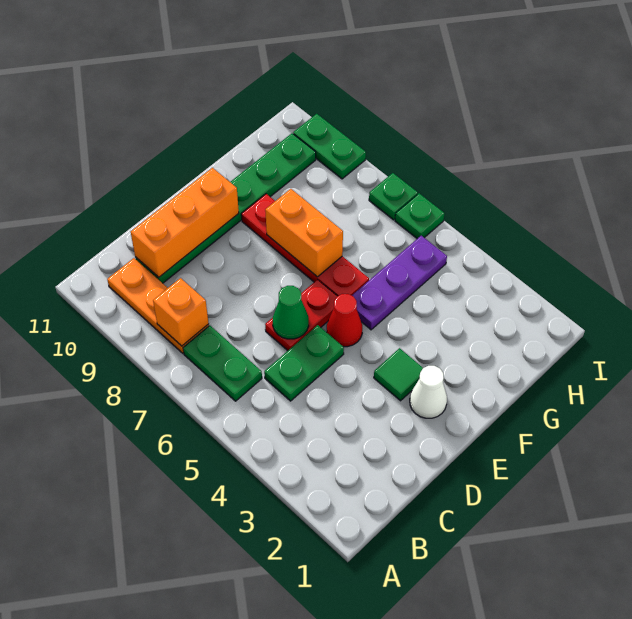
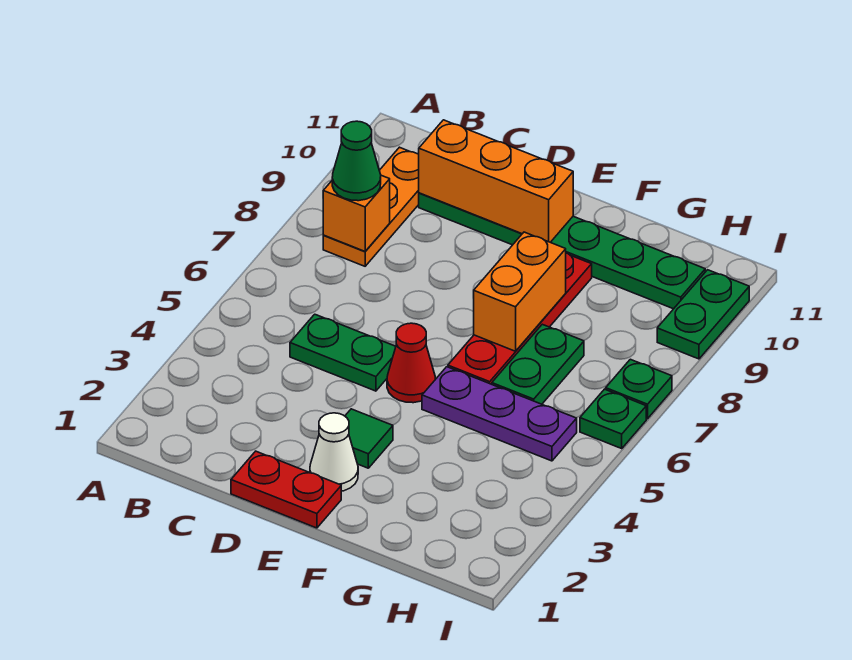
green 1x2 plate [183,326,262,401] -> green 1x2 plate moved to [492,324,584,404]
red 1x2 plate [265,280,337,351] -> red 1x2 plate moved to [231,451,341,528]
green 1x1 cone [273,286,309,339] -> green 1x1 cone moved to [332,121,381,201]

